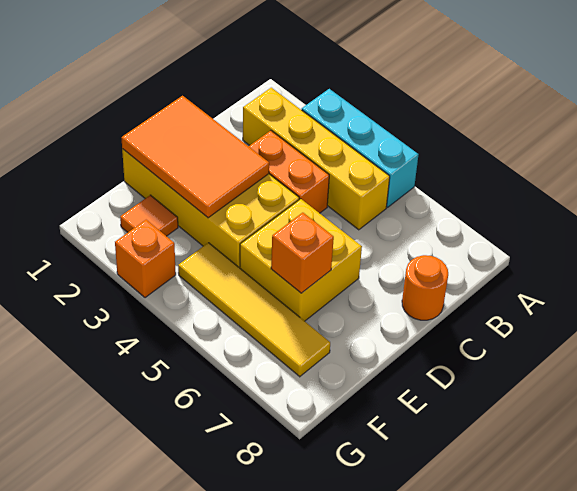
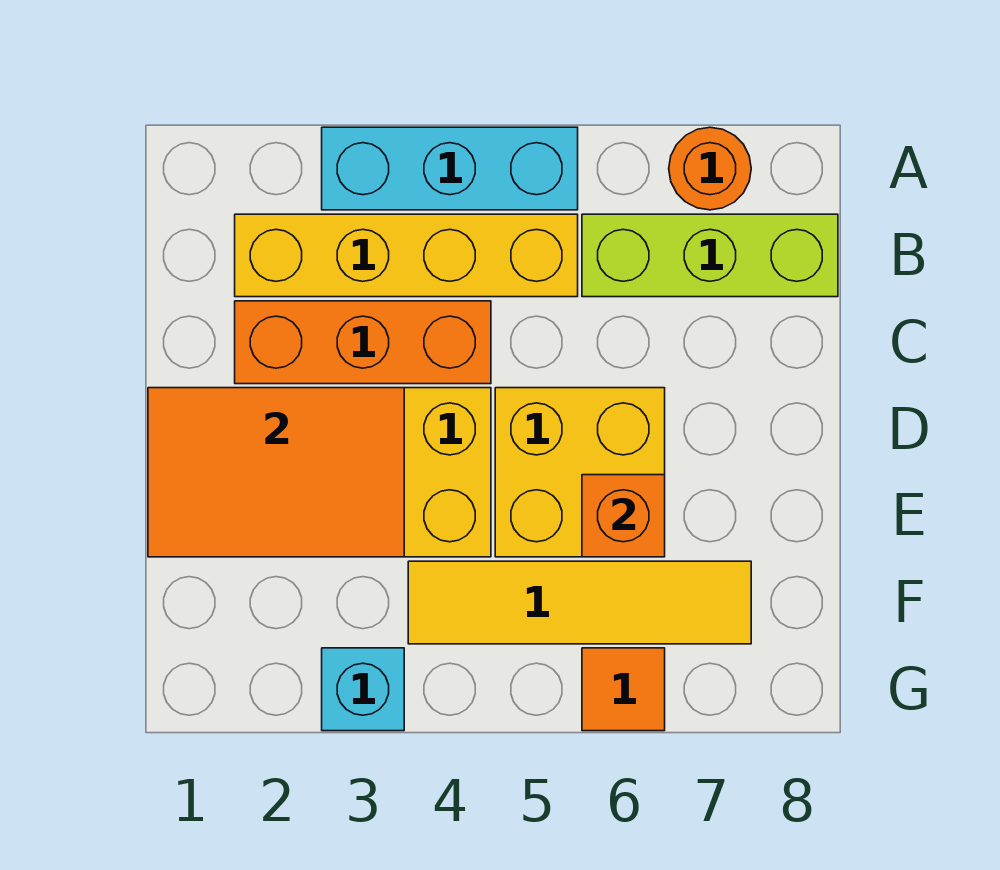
none -> lime 1x3 brick [582,214,838,297]
orange 1x2 brick [249,131,329,213] -> orange 1x3 brick [235,301,491,384]
orange 1x1 round brick [402,255,448,320] -> orange 1x1 round brick moved to [669,127,751,210]
orange 1x1 tile [120,195,178,236] -> orange 1x1 tile moved to [582,648,665,731]
orange 1x1 brick [115,220,176,298] -> cyan 1x1 brick [322,648,404,731]

